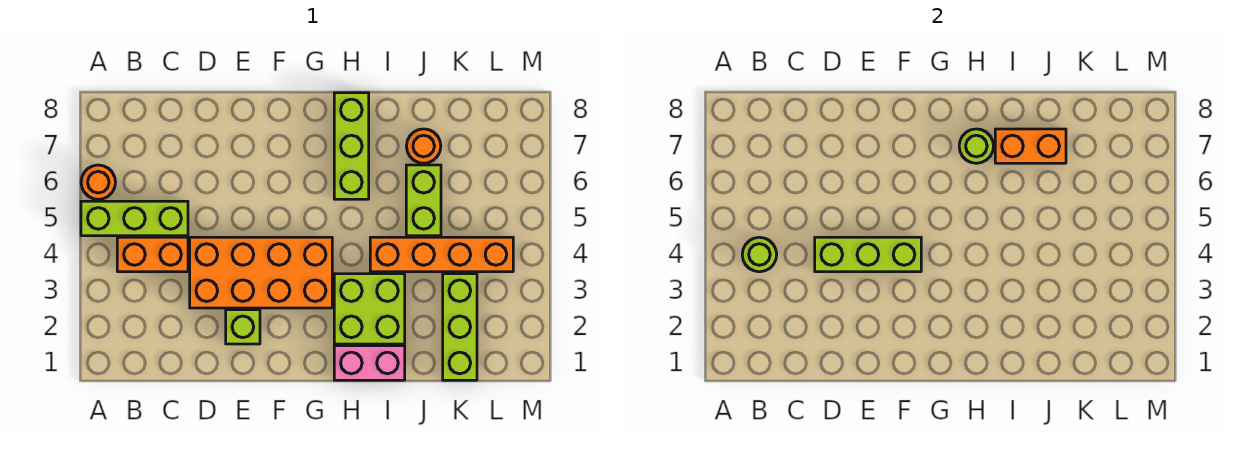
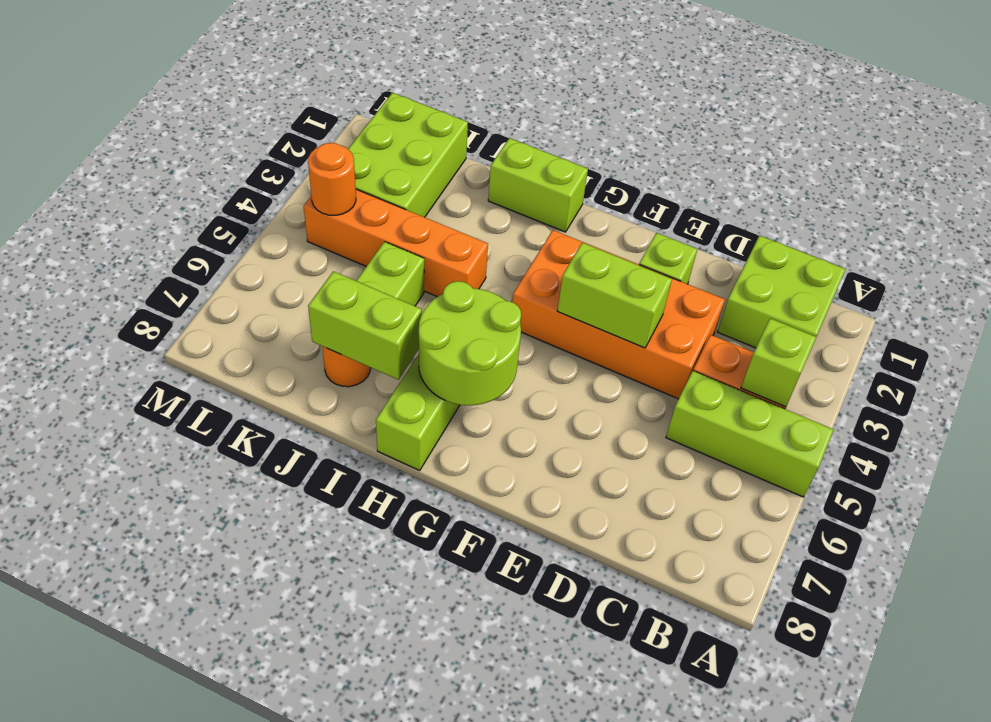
orange 1x1 round brick [81,165,116,199] -> orange 1x1 round brick moved to [308,143,356,215]
lime 1x1 round brick [742,237,777,272] -> lime 1x1 brick [741,318,816,407]
lime 1x3 brick [815,237,921,272] -> lime 1x2 brick [557,243,672,348]
pink 1x2 brick [334,346,405,380] -> lime 1x2 brick [488,138,588,232]
lime 2x2 brick [334,274,405,344] -> lime 2x2 brick moved to [718,235,846,348]
lime 1x1 round brick [959,129,994,163] -> lime 2x2 round brick [419,281,521,405]
orange 1x2 brick [995,129,1066,163] -> lime 1x2 brick [308,271,422,380]
lime 1x3 brick [443,274,477,380] -> lime 2x3 brick [348,93,468,217]

